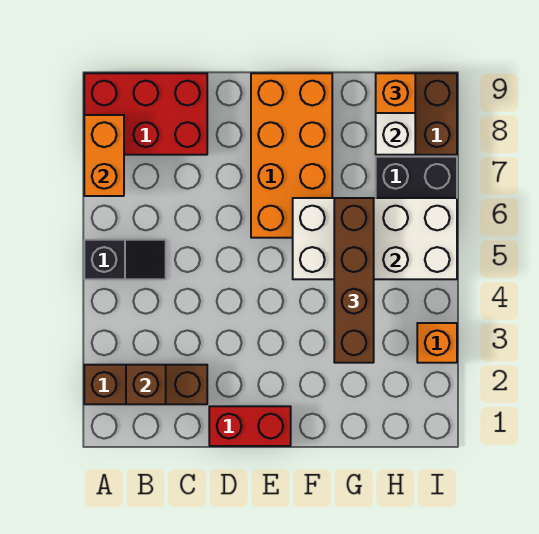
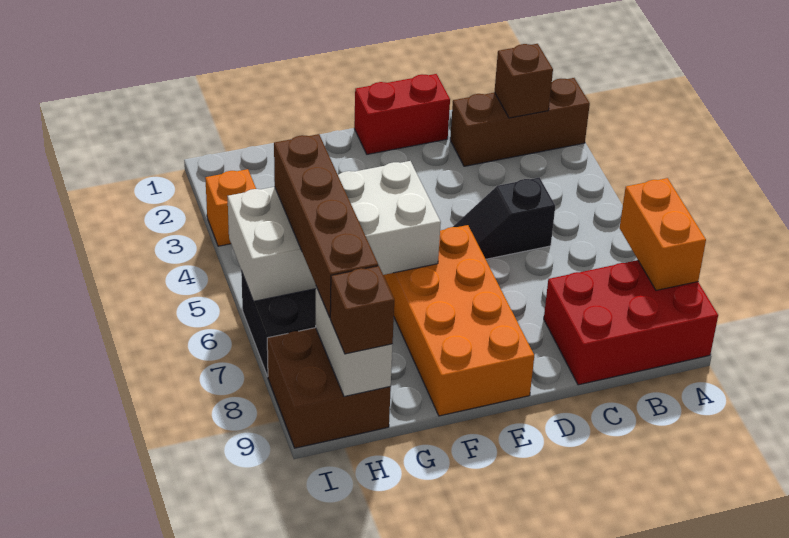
black 1x2 slope [84,240,166,279] -> black 1x2 slope moved to [453,177,555,259]
brown 1x4 brick [334,198,374,363] -> brown 1x4 brick moved to [274,134,378,317]
orange 1x1 brick [376,73,415,113] -> brown 1x1 brick [330,266,394,354]

